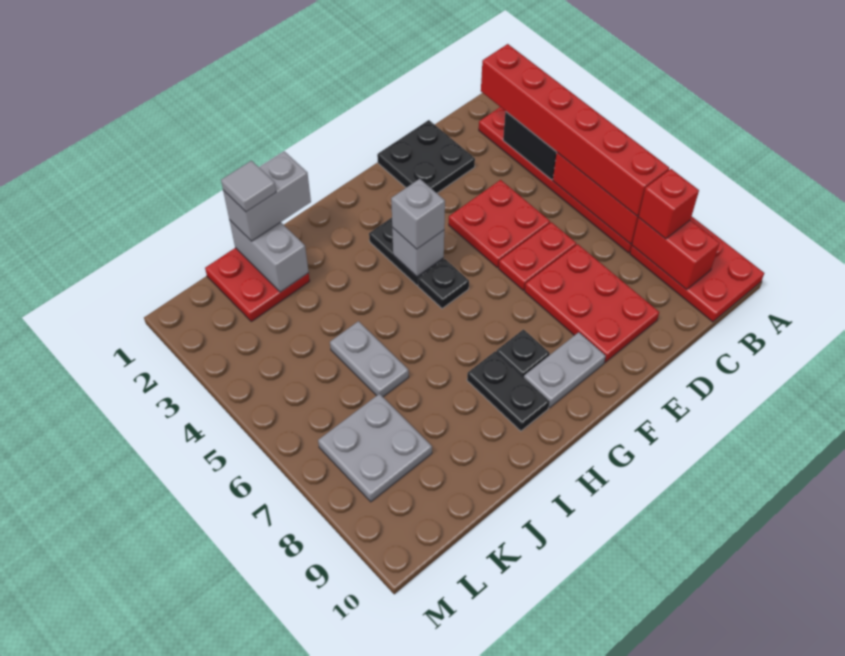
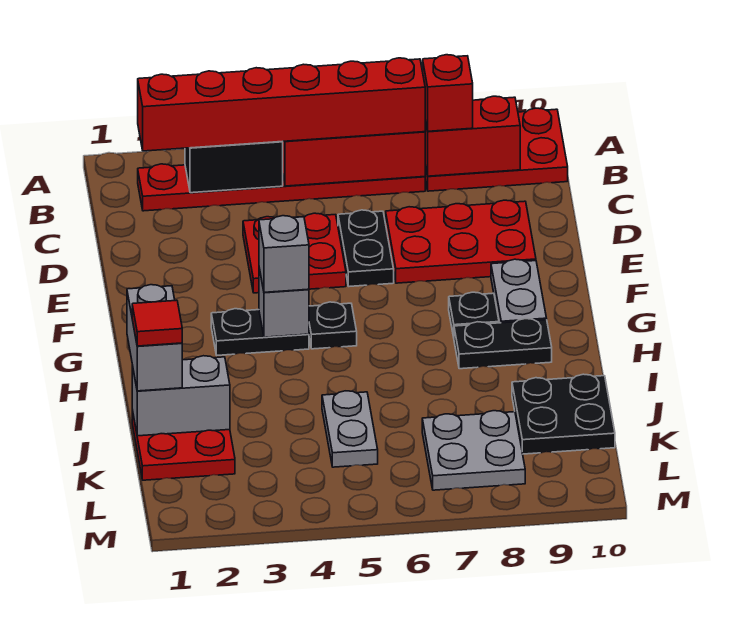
black 2x2 plate [377,120,475,193] -> black 2x2 plate moved to [512,374,615,454]
red 1x2 plate [499,222,576,290] -> black 1x2 plate [338,210,394,286]
grey 1x1 tile [221,161,276,212] -> red 1x1 tile [132,300,182,346]
grey 1x2 plate [330,321,409,397] -> grey 1x2 plate turned to [322,391,378,467]

